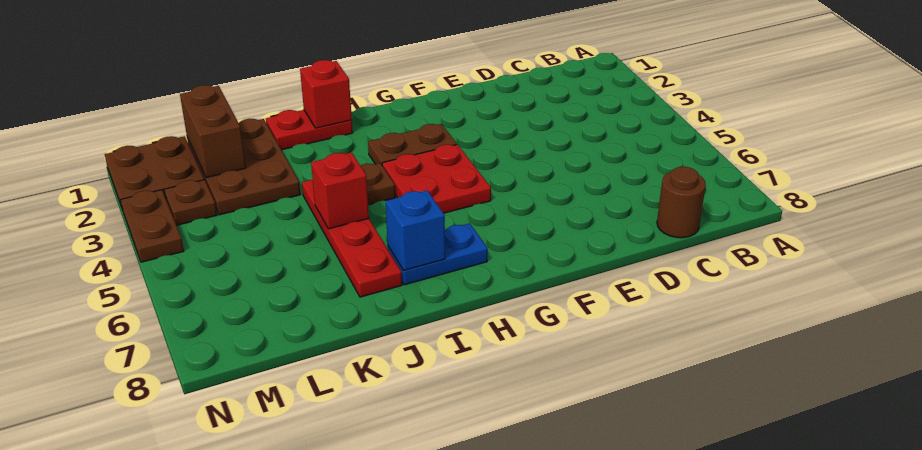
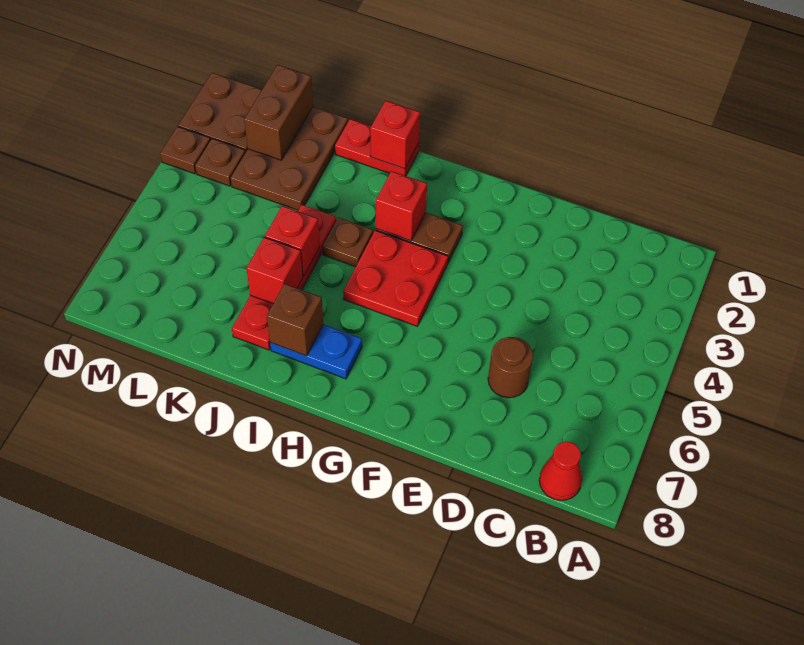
none -> red 1x1 cone [539,442,582,500]
brown 1x1 round brick [657,167,706,238] -> brown 1x1 round brick moved to [488,337,533,398]
none -> red 1x1 brick [376,171,427,241]
blue 1x1 brick [386,190,445,270] -> brown 1x1 brick [267,284,323,356]
none -> red 1x1 brick [246,237,303,304]
brown 1x2 plate [121,190,184,262] -> brown 1x1 plate [160,126,211,174]

